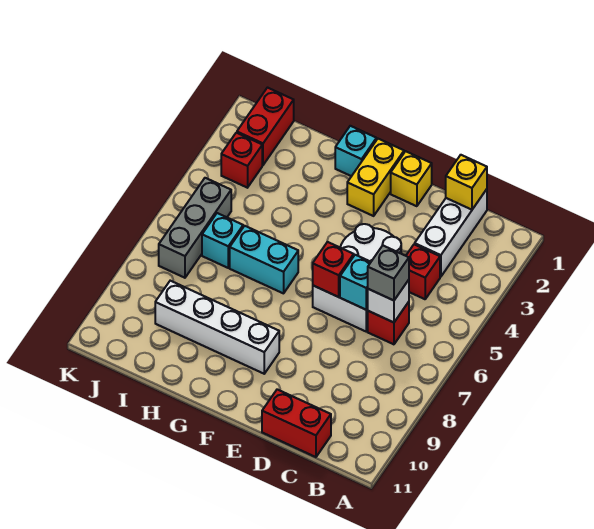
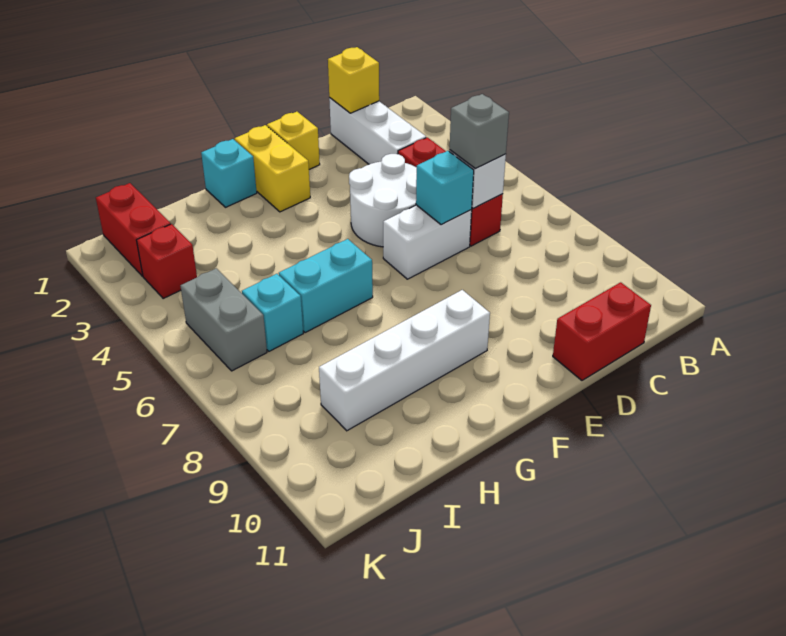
red 1x1 brick [313,242,354,297] -> none
grey 1x3 brick [159,178,231,278] -> grey 1x2 brick [181,268,267,371]

